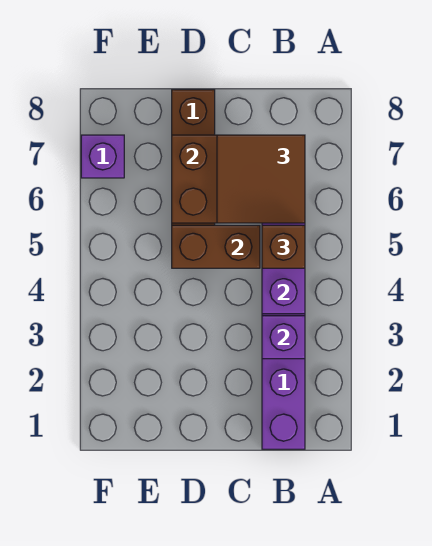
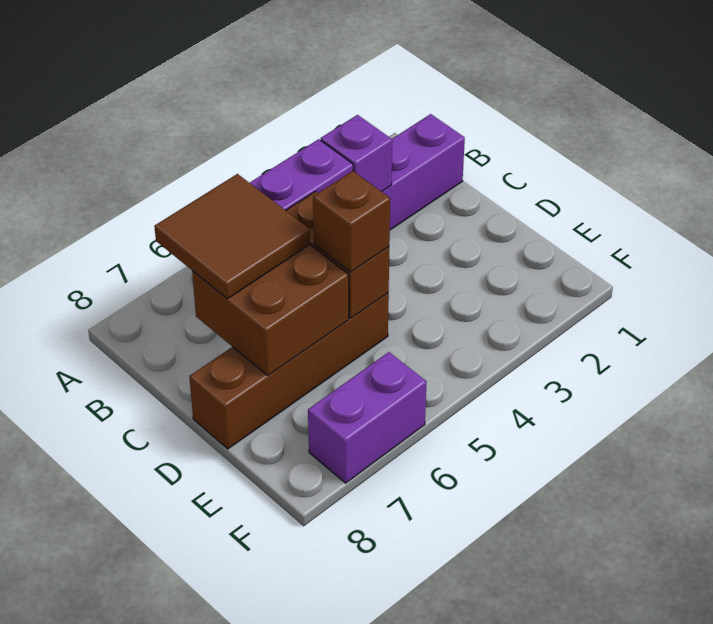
brown 1x1 brick [262,225,305,268] -> brown 1x1 brick moved to [313,171,390,272]
purple 1x1 brick [81,135,124,178] -> purple 1x2 brick [308,352,426,483]

